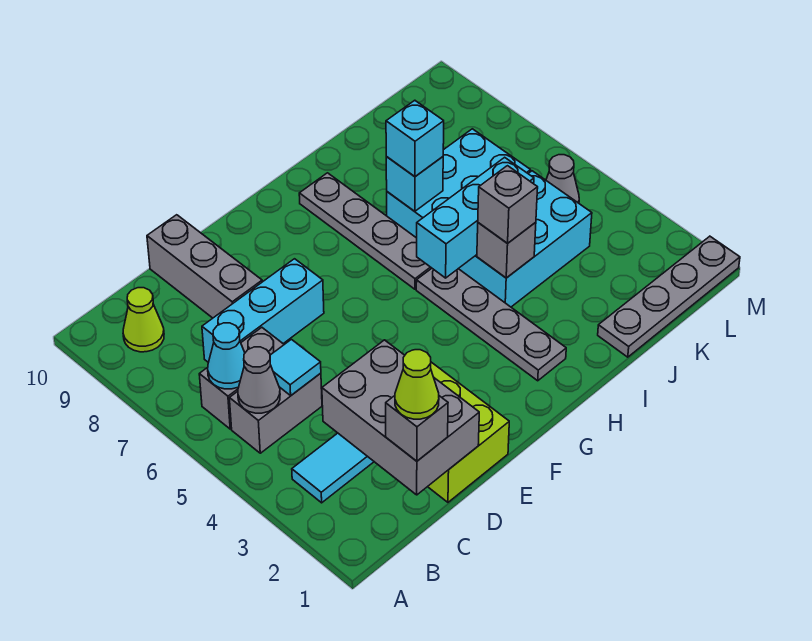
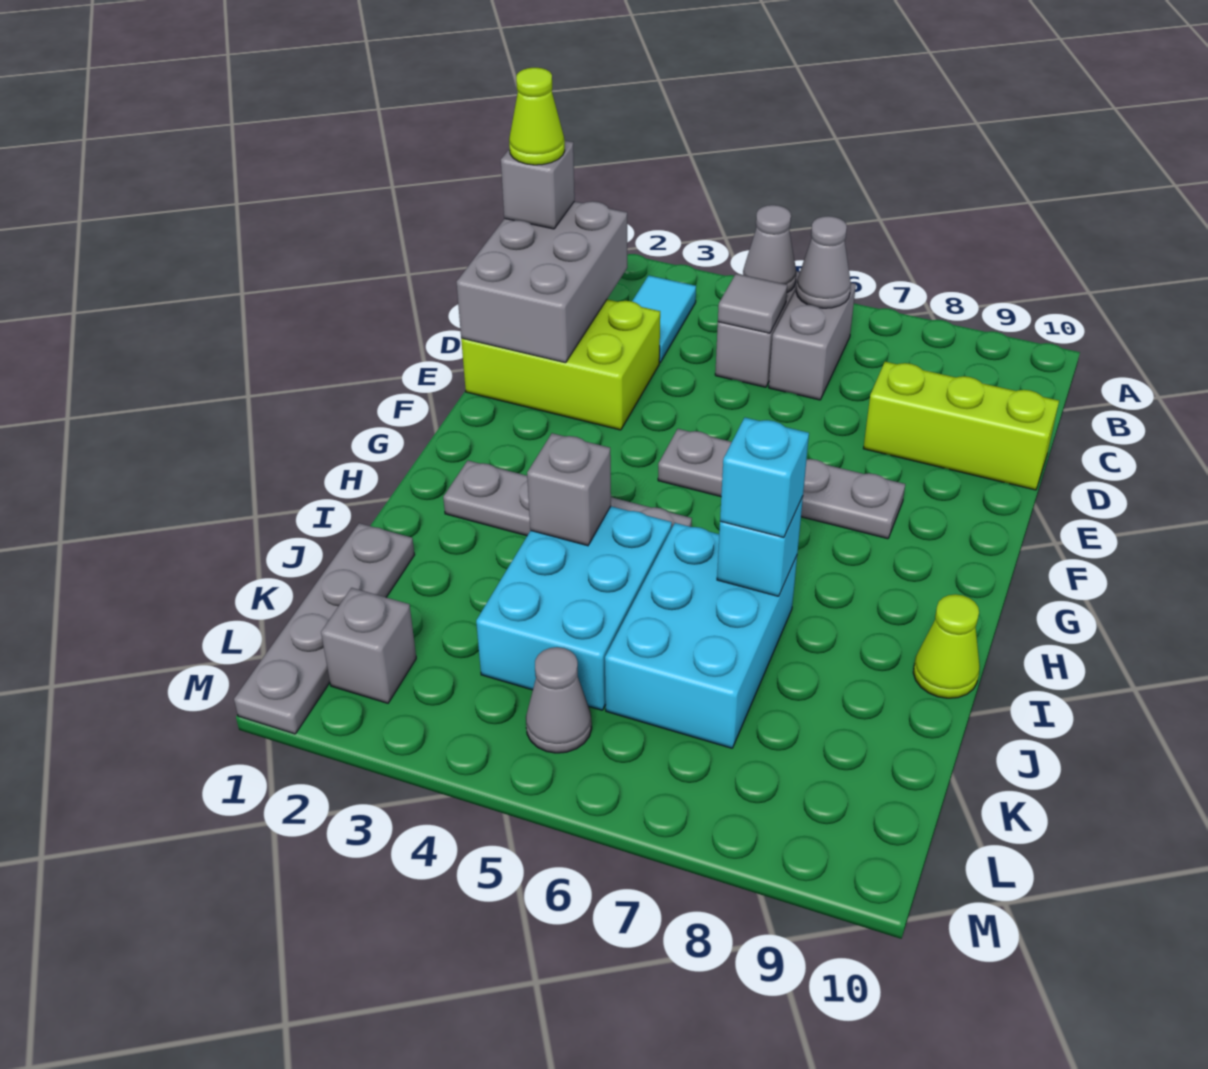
cyan 1x1 cone [208,323,245,389] -> grey 1x1 cone [796,216,851,308]
lime 1x1 cone [123,288,164,352] -> lime 1x1 cone moved to [913,594,980,698]
grey 2x3 brick [322,340,479,495] -> grey 2x3 brick turned to [457,201,627,363]
cyan 1x1 tile [270,339,321,395] -> grey 1x1 tile [718,274,787,333]
cyan 1x3 brick [202,259,324,362] -> none
grey 1x3 brick [147,215,262,318] -> lime 1x3 brick [863,362,1059,490]
cyan 1x3 brick [417,157,534,278] -> none
grey 1x4 plate [299,173,432,289] -> grey 1x4 plate moved to [658,429,905,539]
grey 1x1 brick [478,166,538,243] -> grey 1x1 brick moved to [321,588,416,703]

